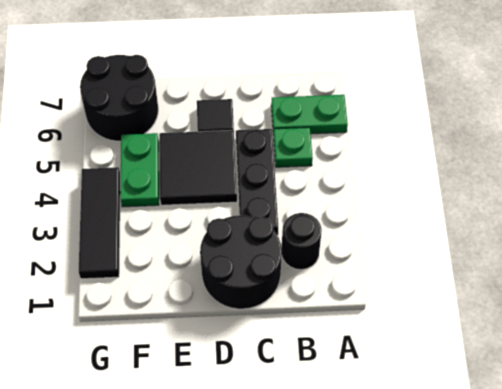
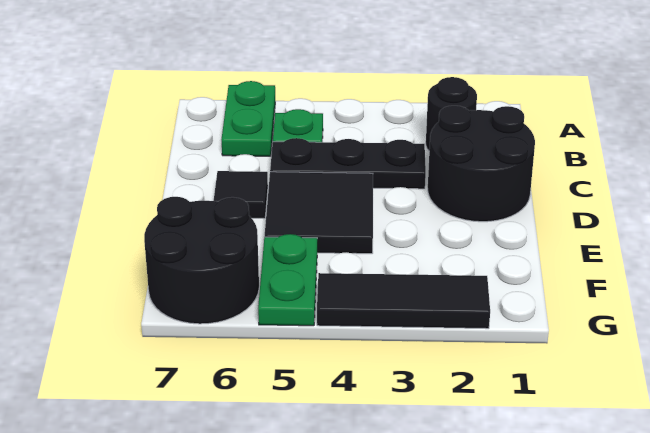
green 1x2 plate [120,133,159,207] -> green 1x2 plate turned to [258,234,317,326]

